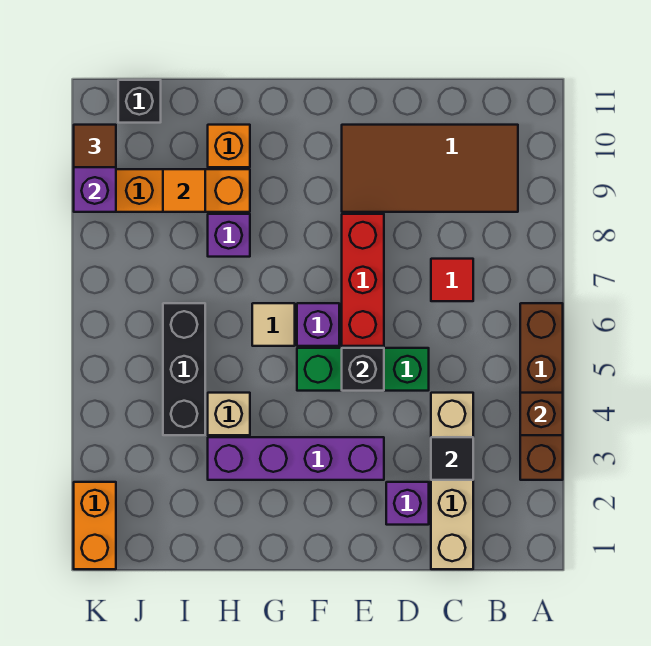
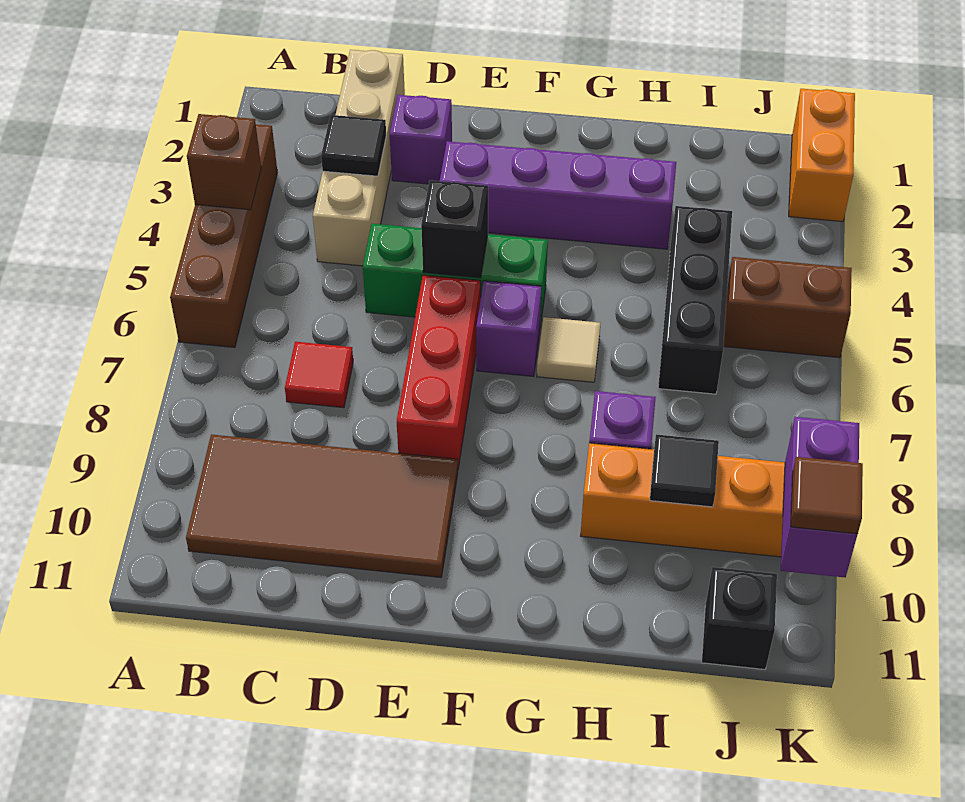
tan 1x1 brick [208,393,250,435] -> none
orange 1x1 brick [208,125,250,167] -> none
orange 1x1 tile [163,169,205,212] -> black 1x1 tile [650,434,719,507]
none -> brown 1x2 brick [723,257,852,358]

